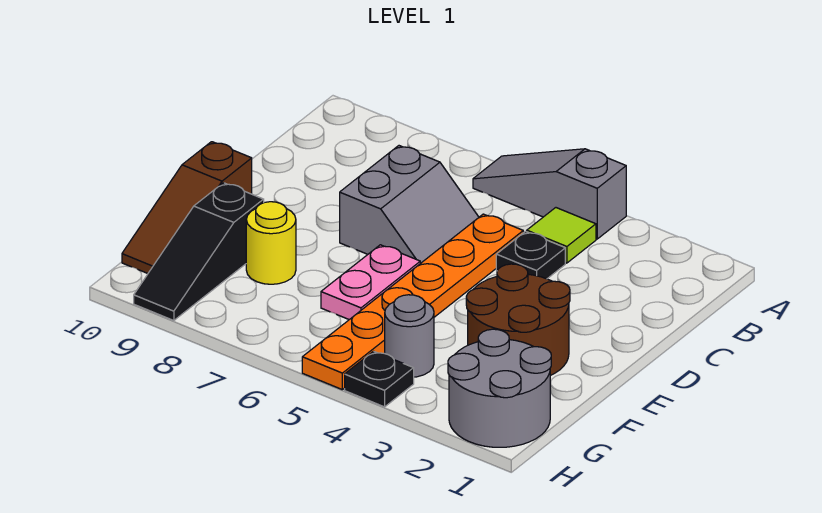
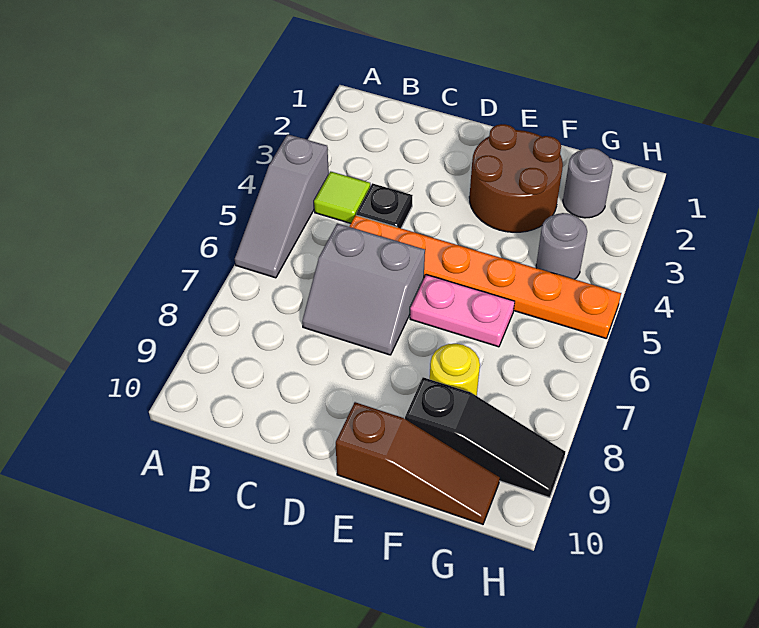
grey 2x2 slope [340,146,479,263] -> grey 2x2 slope turned to [302,223,425,355]
grey 2x2 round brick [448,329,551,447] -> grey 1x1 round brick [563,148,613,218]
black 1x1 plate [345,351,414,407] -> none

